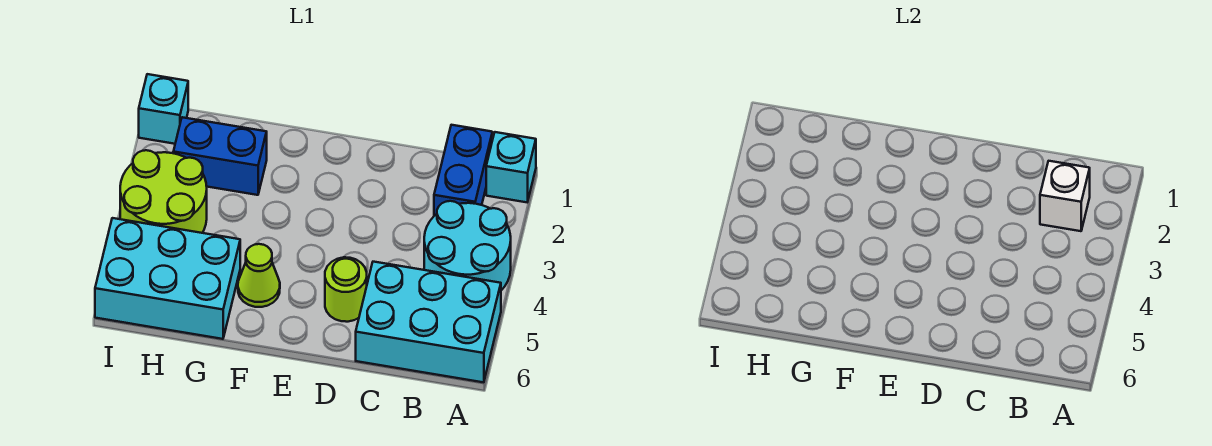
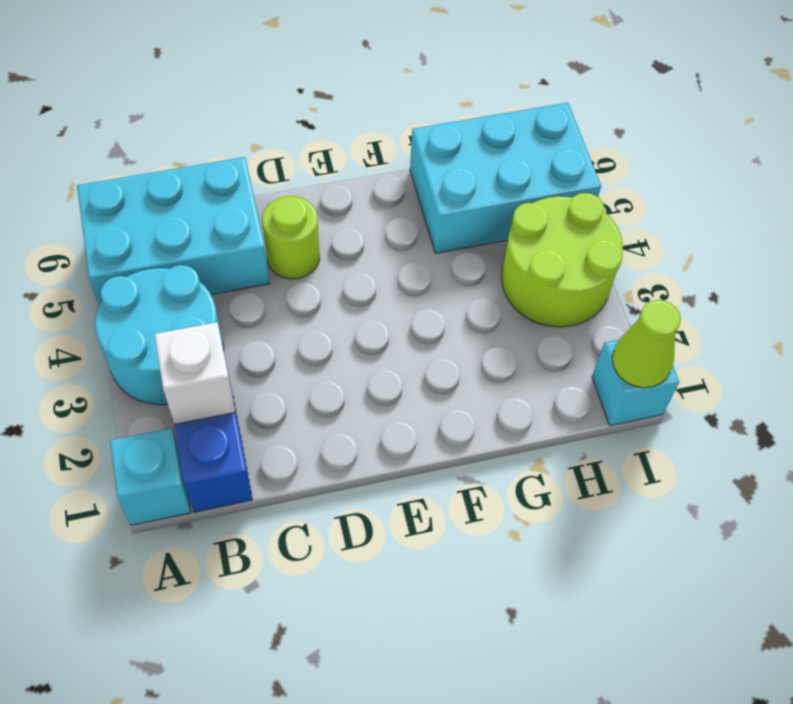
lime 1x1 cone [238,244,280,307] -> lime 1x1 cone moved to [612,300,681,388]
blue 1x2 brick [173,117,267,195] -> none

